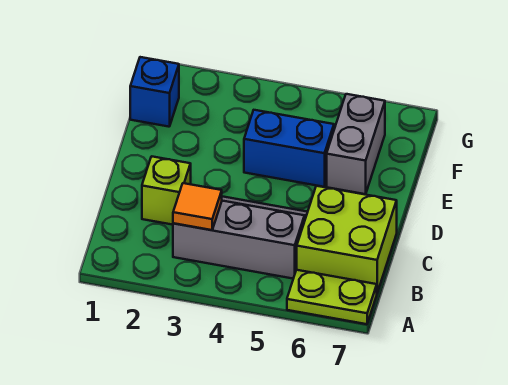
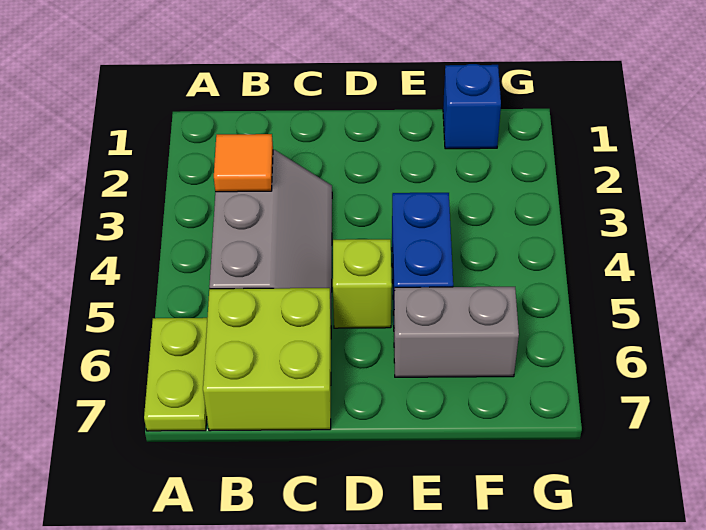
lime 1x1 brick [142,156,191,225] -> lime 1x1 brick moved to [333,239,392,328]

